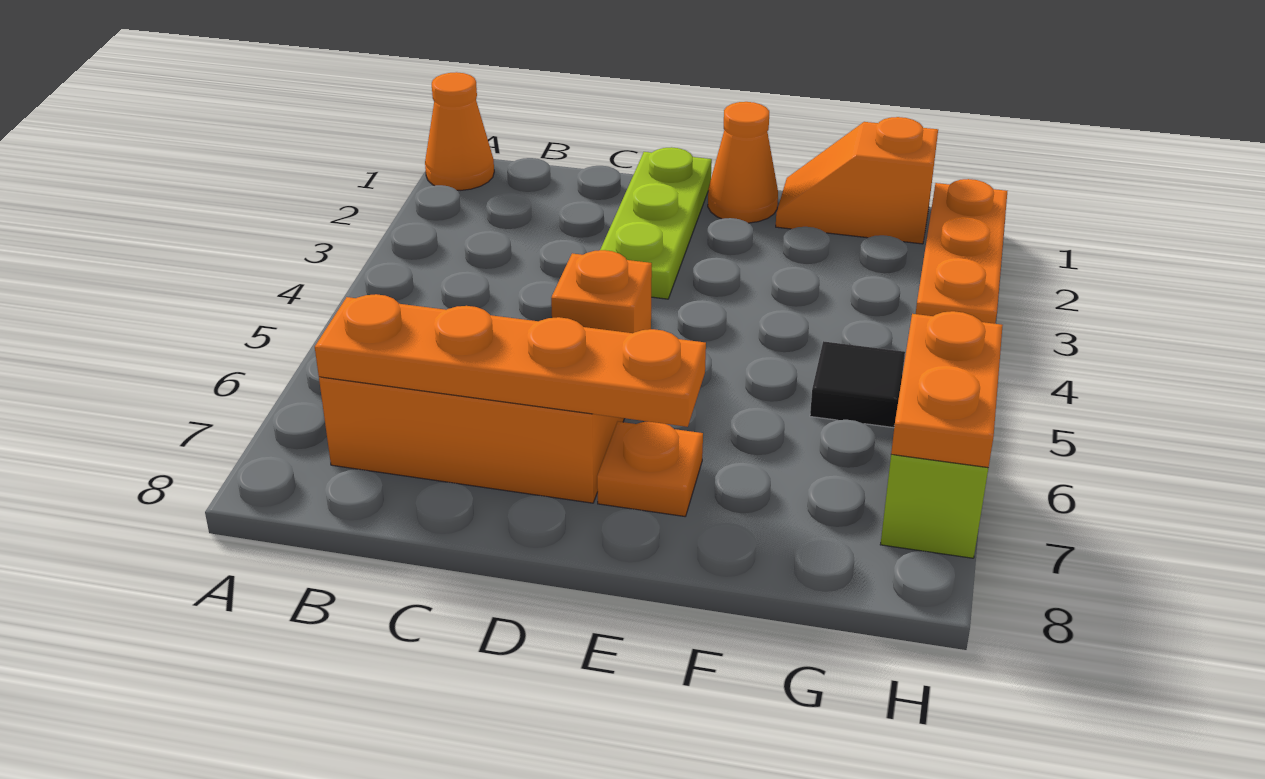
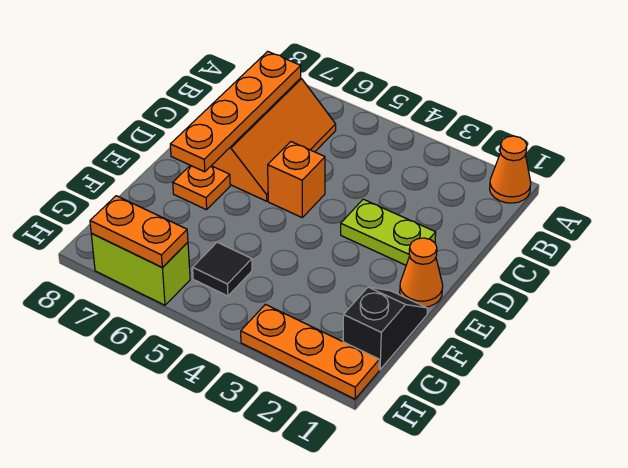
lime 1x3 plate [600,147,712,299] -> lime 1x2 plate [341,199,436,265]
orange 1x2 slope [776,117,938,244] -> black 1x2 slope [343,287,427,370]

